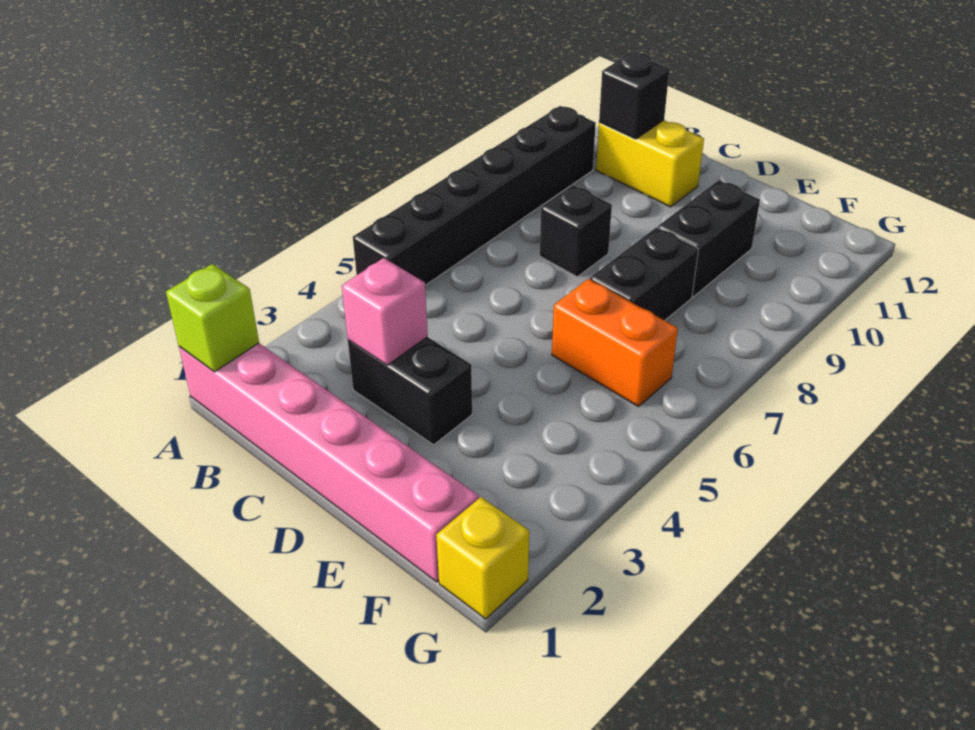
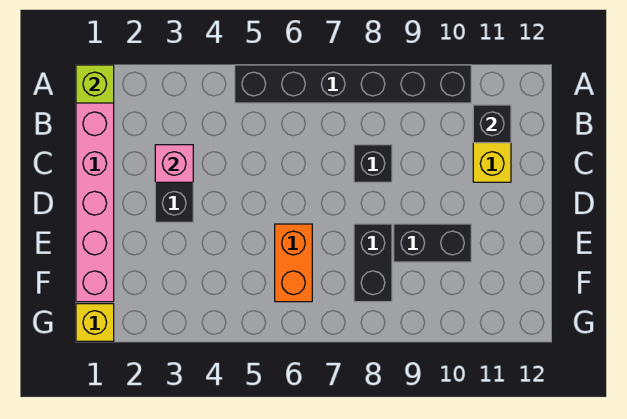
black 1x2 brick [590,227,698,320] -> black 1x2 brick turned to [354,224,392,302]

